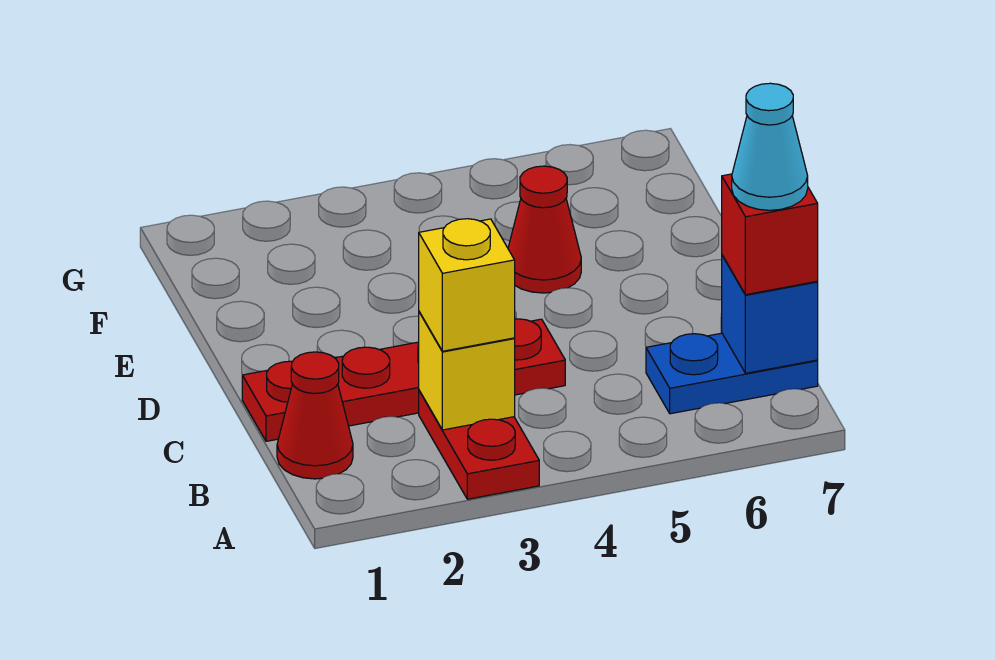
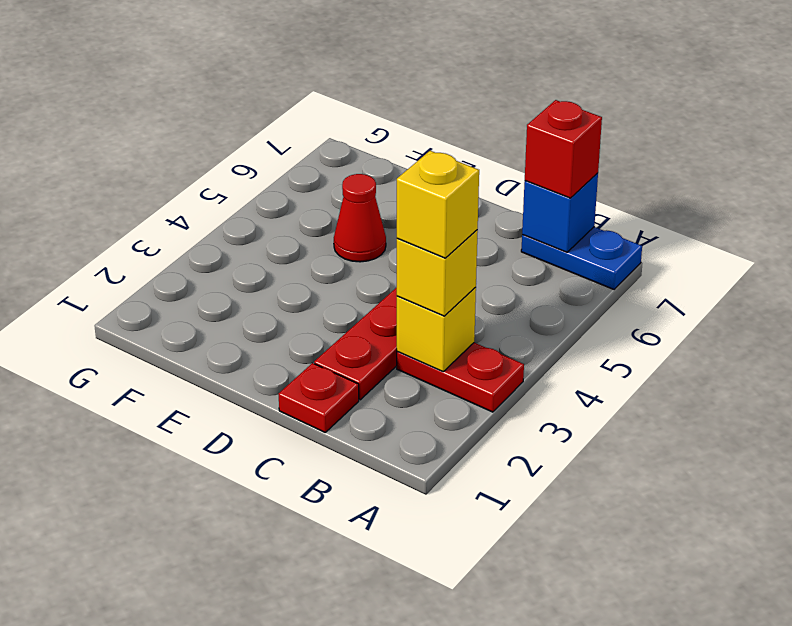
red 1x1 cone [277,352,353,479] -> none
none -> yellow 1x1 brick [397,151,479,258]
blue 1x2 plate [646,333,818,414] -> blue 1x2 plate turned to [521,227,642,289]
cyan 1x1 cone [732,83,808,210] -> none

